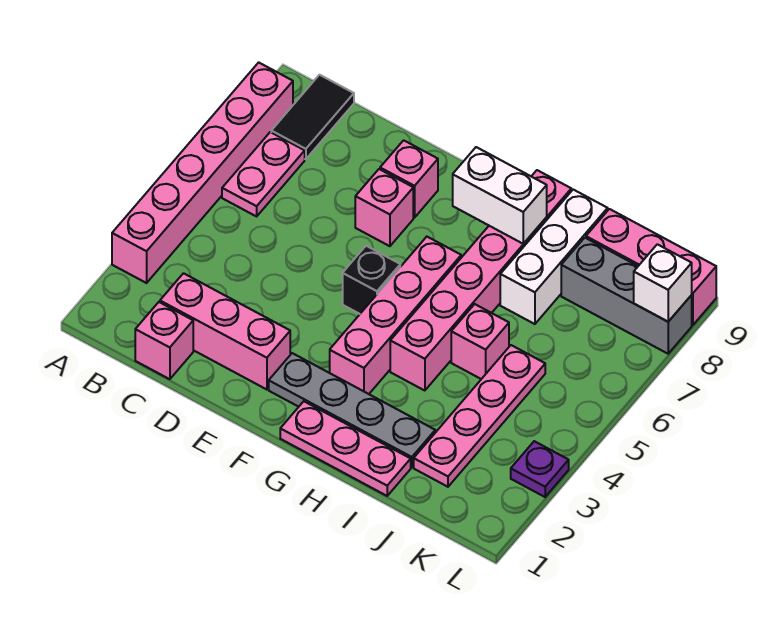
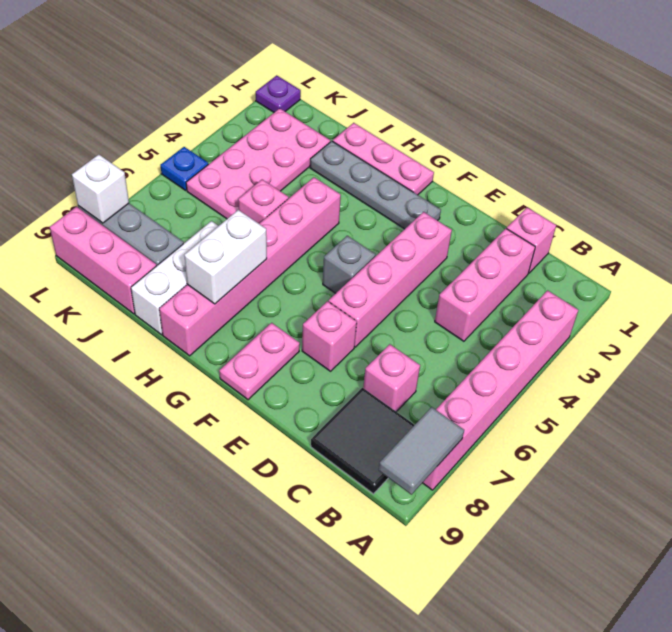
none -> grey 1x2 tile [379,407,464,495]
pink 1x2 plate [222,132,305,216] -> pink 1x2 plate moved to [219,323,300,400]
black 1x2 tile [271,75,354,159] -> black 2x2 tile [311,388,414,494]
pink 1x3 brick [160,273,290,390] -> pink 1x3 brick turned to [435,229,535,341]
pink 1x1 brick [380,140,438,218] -> pink 1x1 brick moved to [363,344,420,412]
black 1x1 brick [343,246,400,314] -> grey 1x1 brick [323,236,375,293]
pink 1x4 brick [330,237,461,394] -> pink 1x4 brick moved to [329,212,452,347]
white 1x2 brick [453,147,547,244] -> white 1x2 brick turned to [184,210,267,304]
pink 1x4 plate [414,345,545,487] -> pink 2x4 plate [186,108,330,219]
purple 1x1 plate [511,441,569,497] -> purple 1x1 plate moved to [256,75,301,112]
none -> blue 1x1 plate [161,147,208,190]

